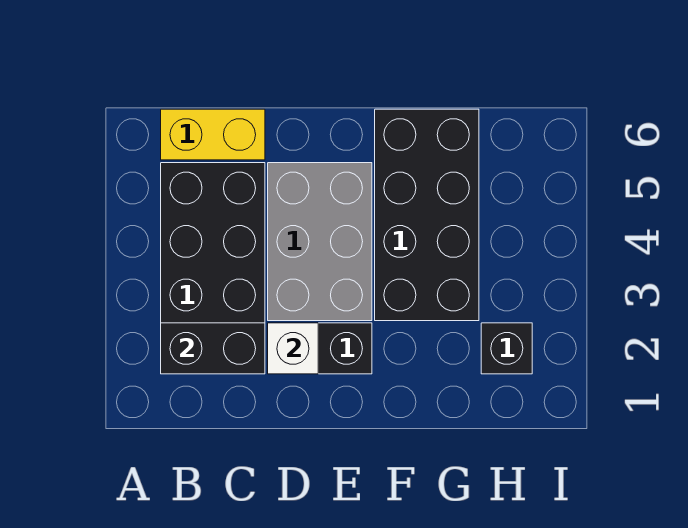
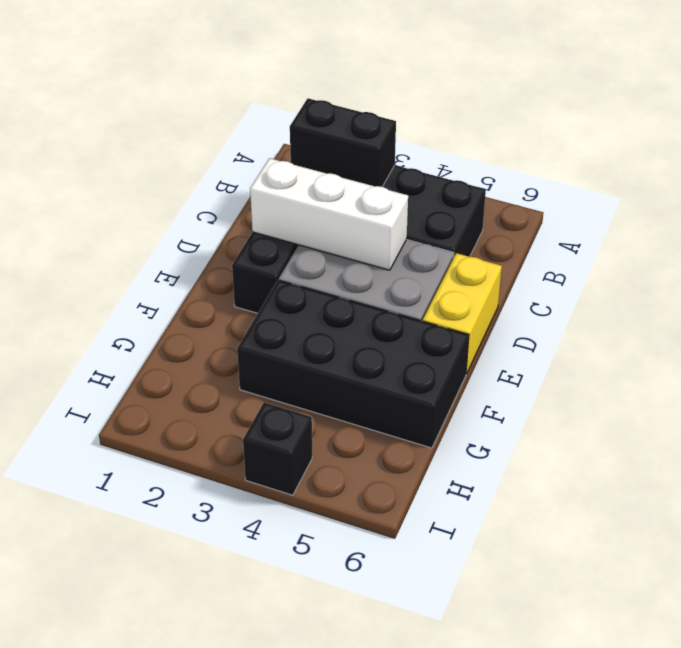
black 1x2 brick [161,323,265,374] -> black 1x2 brick turned to [290,98,396,187]
yellow 1x2 brick [161,109,265,160] -> yellow 1x2 brick moved to [423,253,502,374]
white 1x1 brick [268,323,318,374] -> white 1x3 brick [250,158,408,270]
black 1x1 brick [481,323,532,374] -> black 1x1 brick moved to [243,402,312,495]

